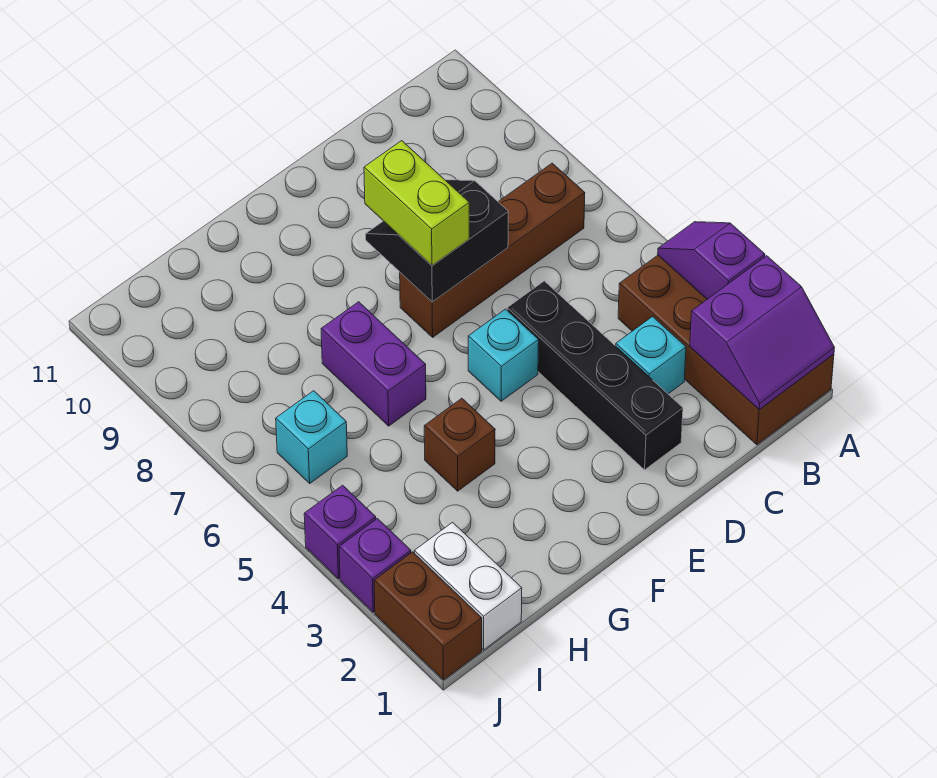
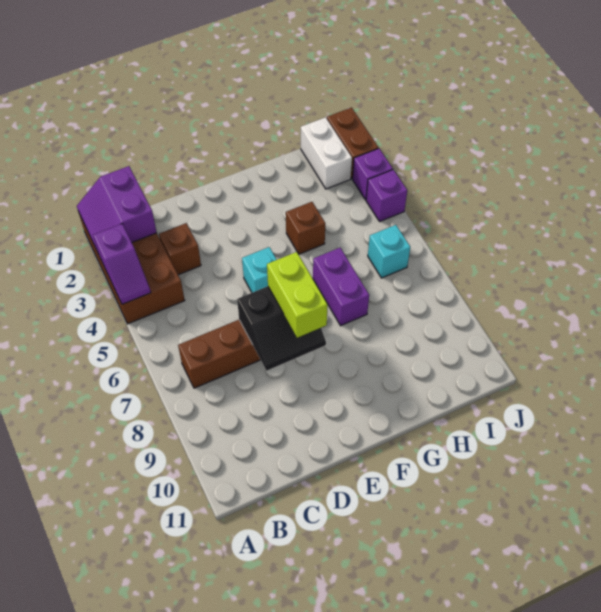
purple 2x2 slope [690,256,834,410] -> purple 2x2 slope turned to [77,166,157,252]
cyan 1x1 brick [616,317,686,394] -> brown 1x1 brick [159,223,201,275]
black 1x4 brick [507,281,683,470] -> none

